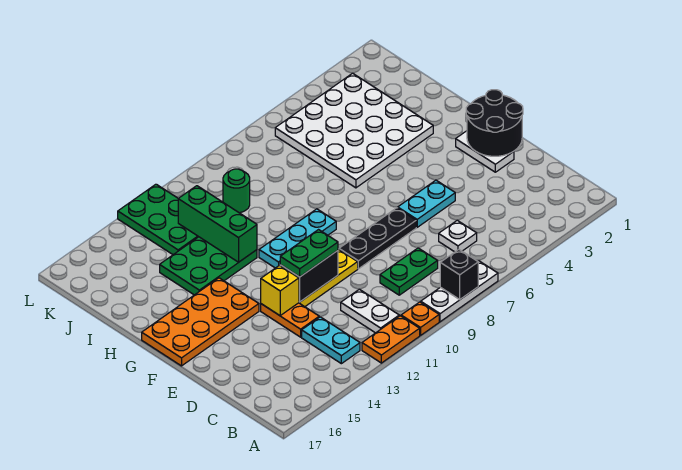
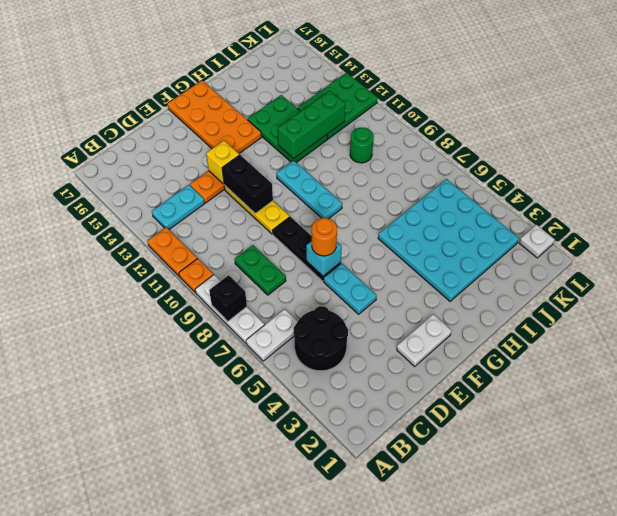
white 1x2 plate [341,289,399,333] -> white 1x2 plate moved to [246,309,298,361]
white 1x1 plate [439,220,477,252] -> white 1x1 plate moved to [519,225,555,258]
black 2x2 round brick [466,90,523,156] -> black 2x2 round brick moved to [294,306,348,371]
none -> cyan 1x1 brick [306,241,342,276]
none -> orange 1x1 round brick [312,218,337,256]
green 1x2 plate [280,230,338,277] -> none
white 4x4 plate [275,73,433,188] -> cyan 4x4 plate [378,179,519,301]

